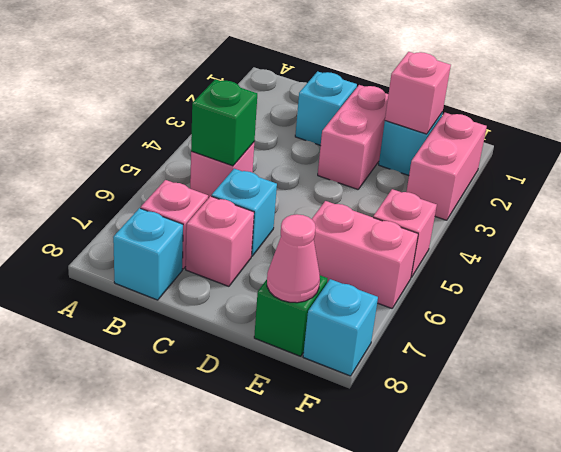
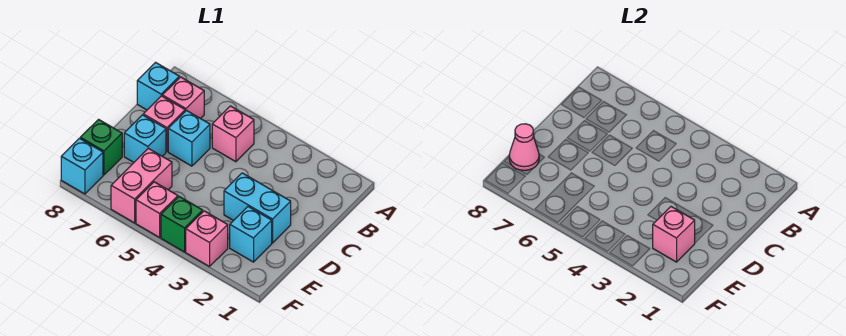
green 1x1 brick [191,79,257,166] -> green 1x1 brick moved to [161,196,203,252]
cyan 1x1 brick [295,71,357,146] -> cyan 1x1 brick moved to [124,115,166,162]
pink 1x2 brick [318,85,388,189] -> cyan 1x2 brick [224,173,291,243]
pink 1x2 brick [406,113,487,220] -> pink 1x1 brick [186,211,228,267]

